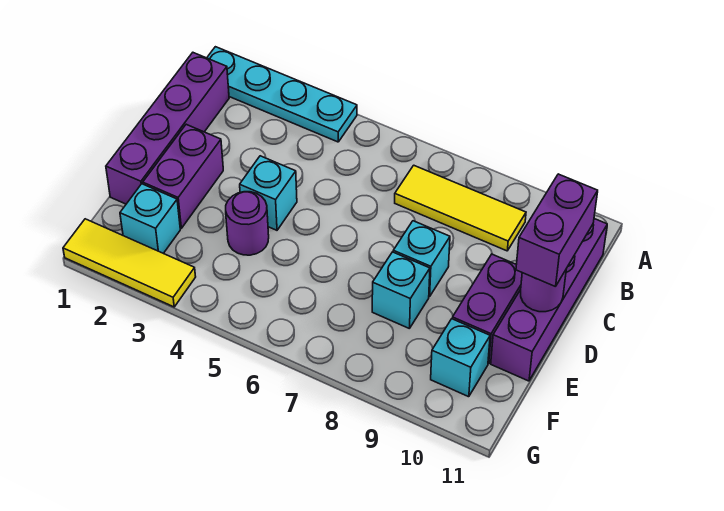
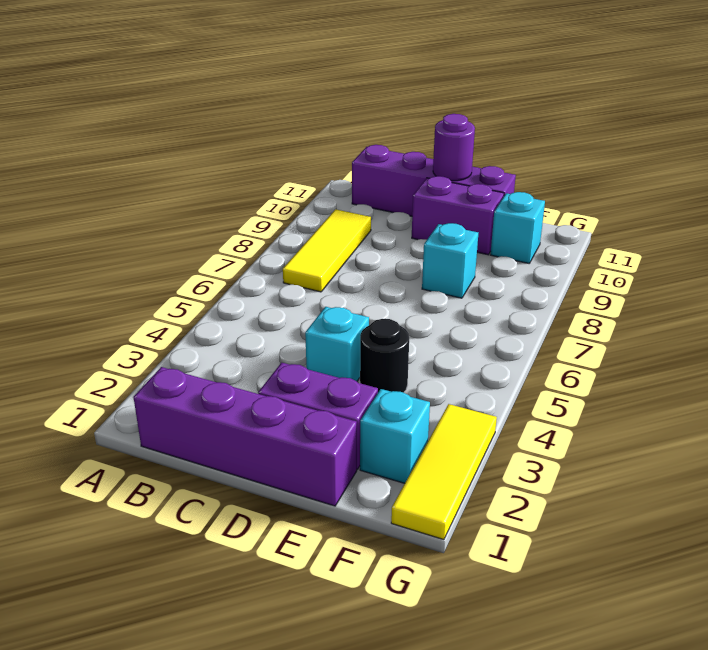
cyan 1x4 plate [207,47,357,142] -> none
purple 1x2 brick [516,174,598,287] -> none
cyan 1x1 brick [393,221,450,297] -> none
purple 1x1 round brick [226,192,269,255] -> black 1x1 round brick [360,319,409,393]

